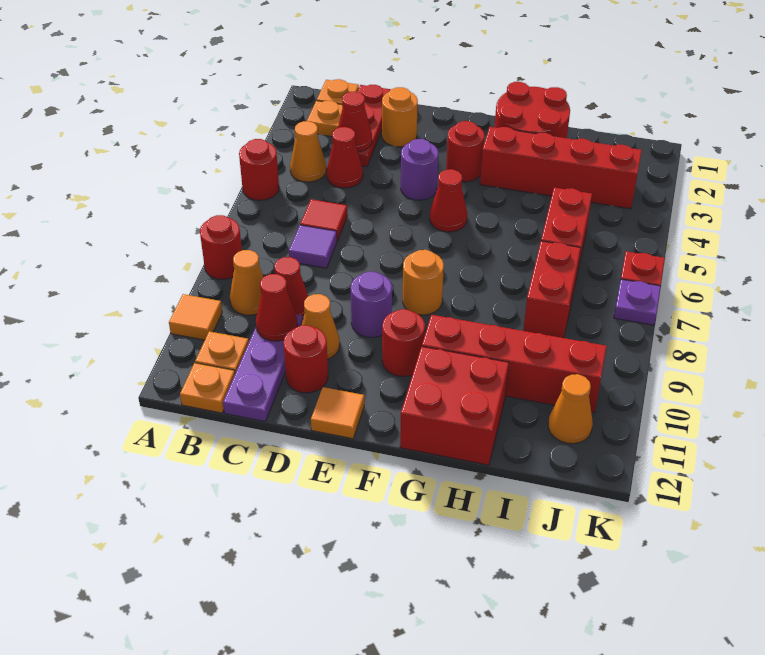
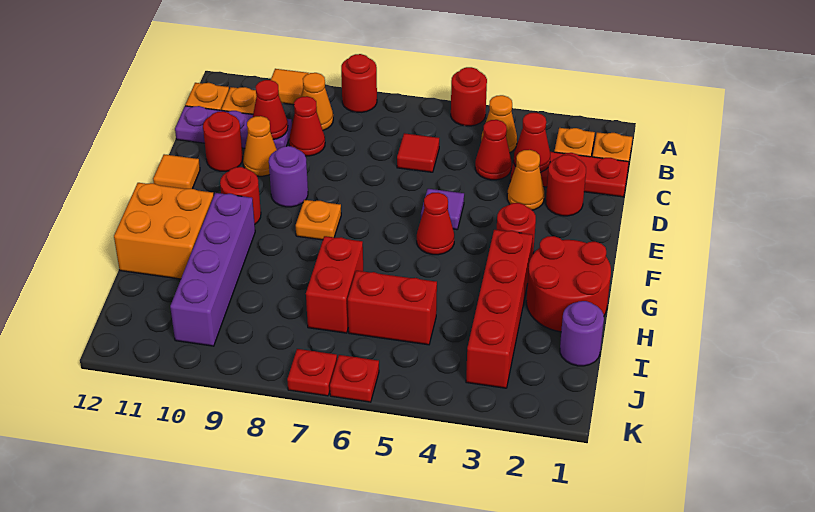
purple 1x1 tile [289,225,337,268] -> purple 1x1 tile moved to [421,189,464,230]
orange 1x1 round brick [382,87,418,147] -> red 1x1 round brick [546,155,586,216]
purple 1x1 round brick [401,139,438,200] -> purple 1x1 round brick moved to [560,301,604,366]
orange 1x1 round brick [403,250,444,315] -> orange 1x1 plate [296,200,341,240]
red 1x4 brick [422,315,607,413] -> purple 1x4 brick [170,193,255,346]
red 2x2 brick [400,347,509,465] -> orange 2x2 brick [114,183,214,279]
red 1x2 brick [523,241,581,338] -> red 1x2 brick turned to [306,236,363,333]
orange 1x1 cone [548,374,593,444] -> orange 1x1 cone moved to [507,150,544,210]
purple 1x1 plate [614,279,661,325] -> red 1x1 plate [287,349,337,396]

